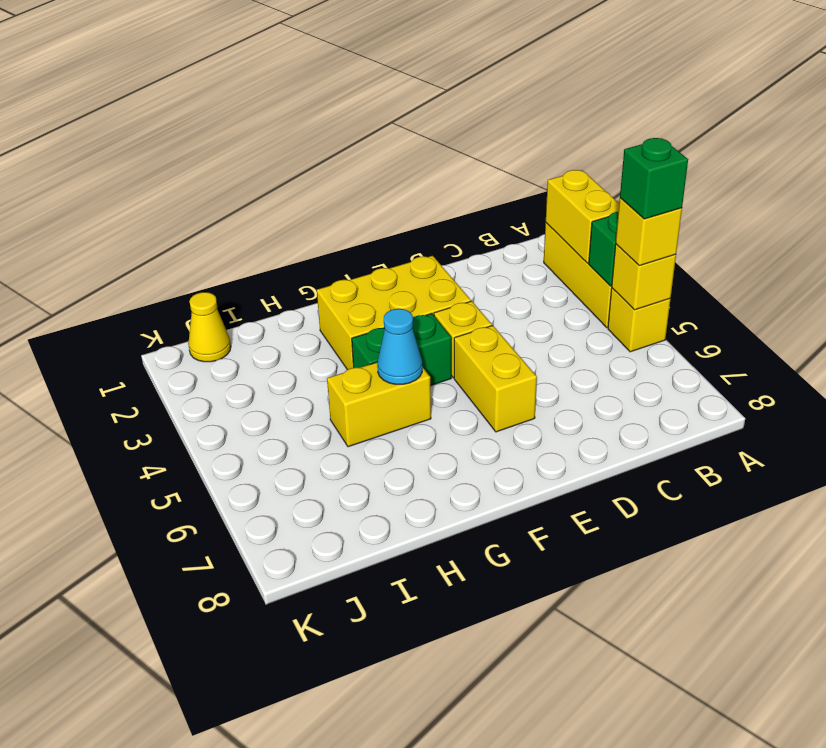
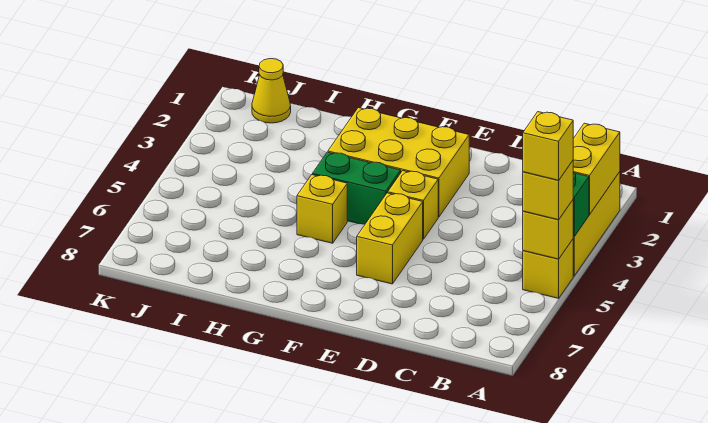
green 1x1 brick [620,138,688,219] -> yellow 1x1 brick [523,112,573,180]
yellow 1x2 brick [327,362,431,447] -> yellow 1x1 brick [297,175,347,243]
cyan 1x1 cone [377,309,422,384] -> none

